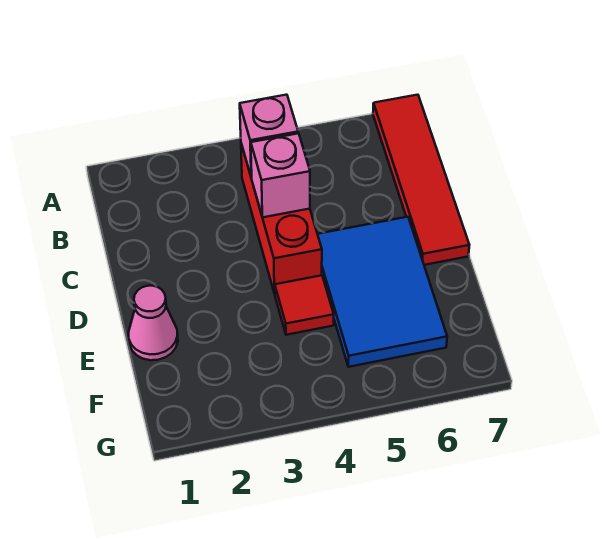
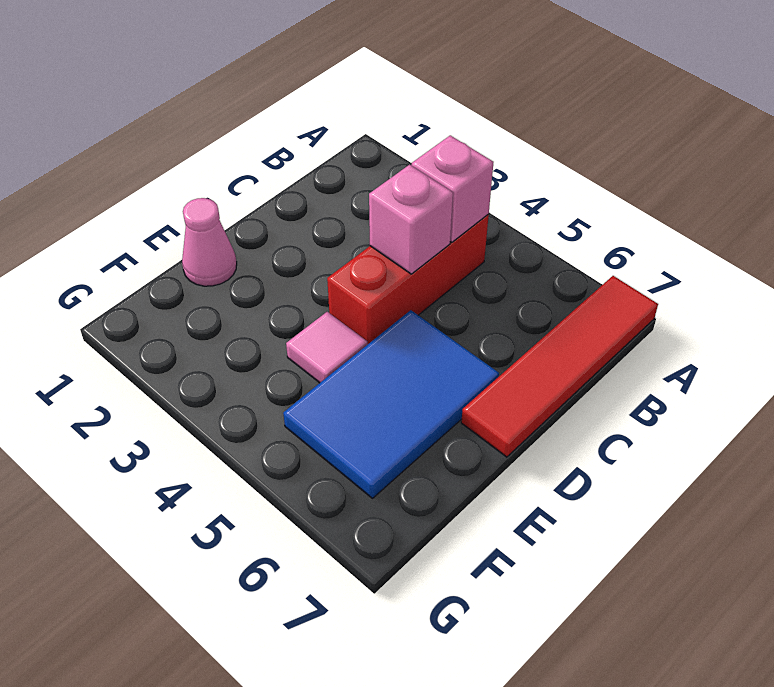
red 1x1 tile [275,275,334,335] -> pink 1x1 tile [286,312,368,383]

